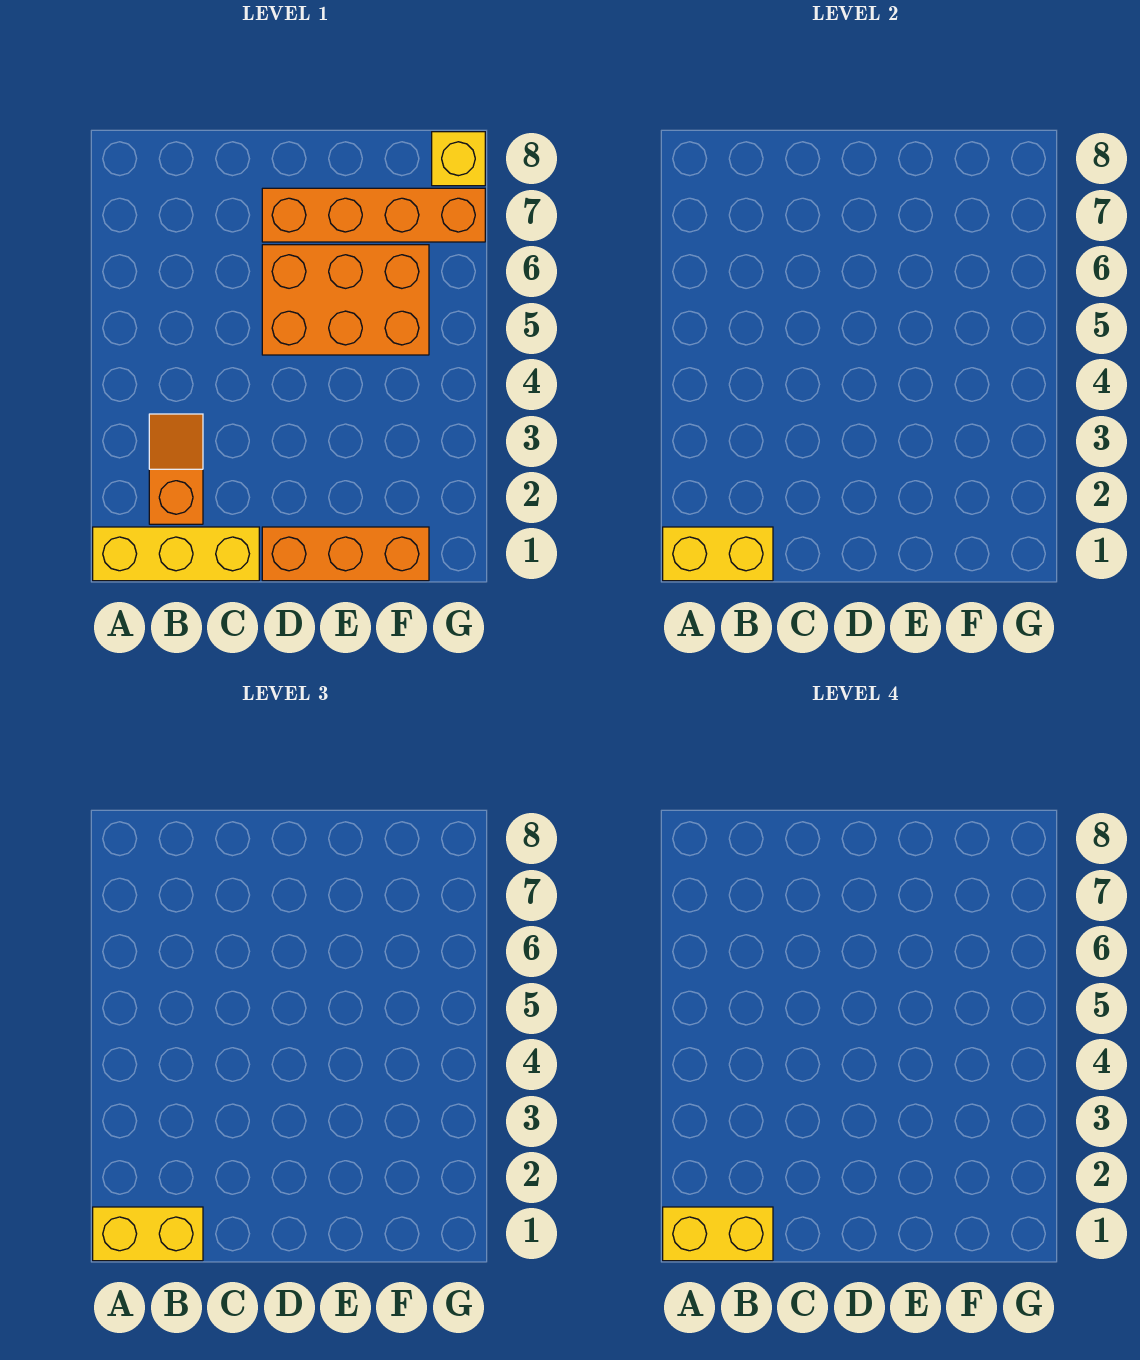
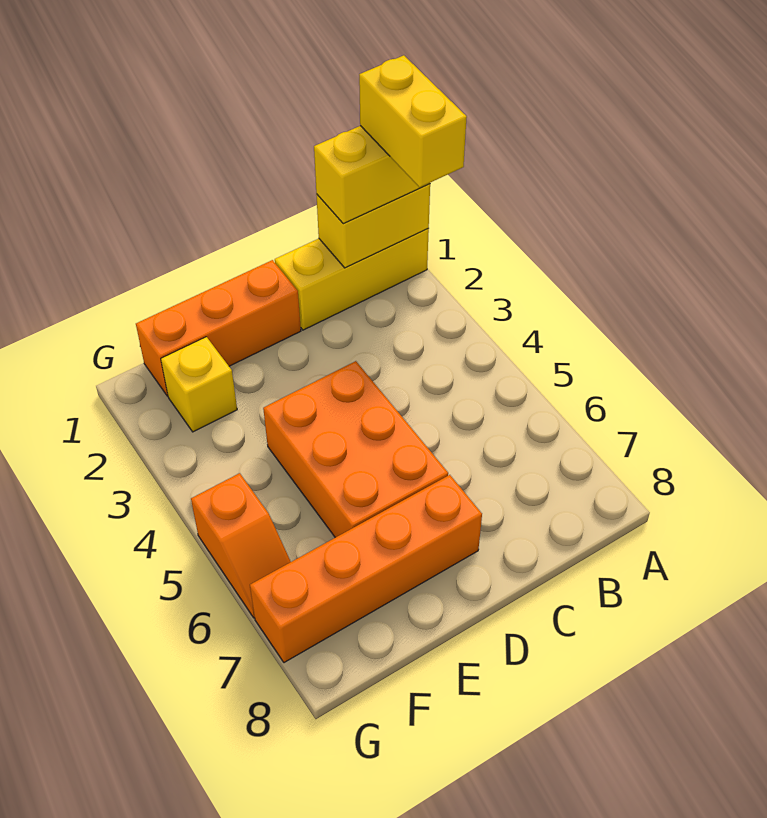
yellow 1x2 brick [663,1207,773,1261] -> yellow 1x2 brick turned to [359,55,467,187]
orange 1x2 slope [149,414,203,524] -> orange 1x2 slope moved to [191,473,291,618]
orange 2x3 brick [262,245,429,355] -> orange 2x3 brick turned to [263,361,448,538]
yellow 1x1 brick [432,132,485,186] -> yellow 1x1 brick moved to [161,337,237,432]

